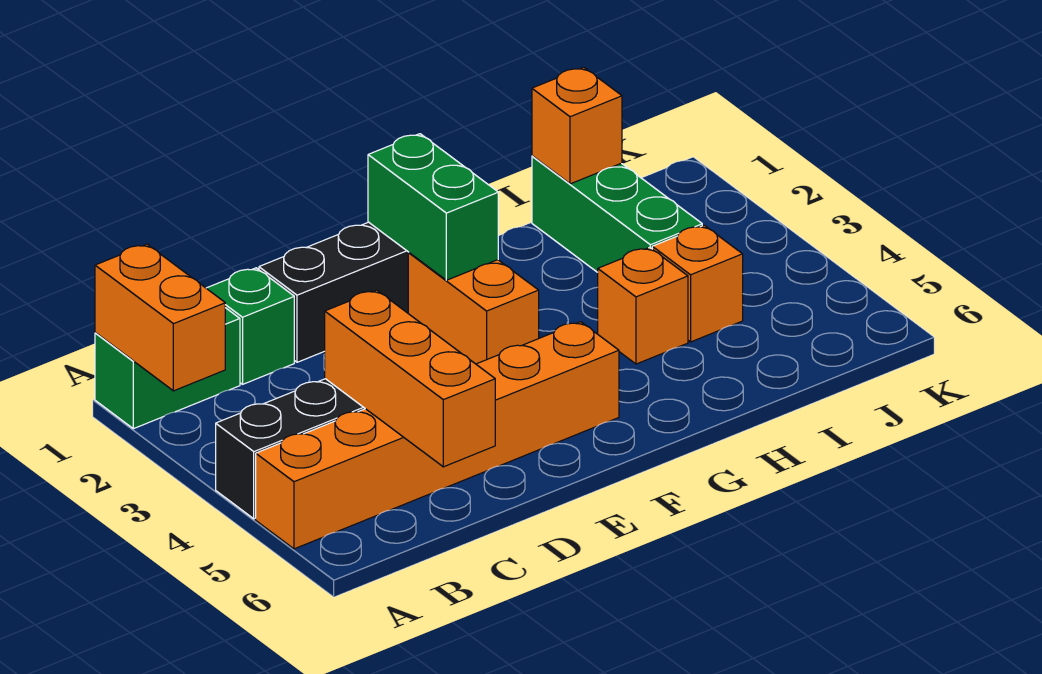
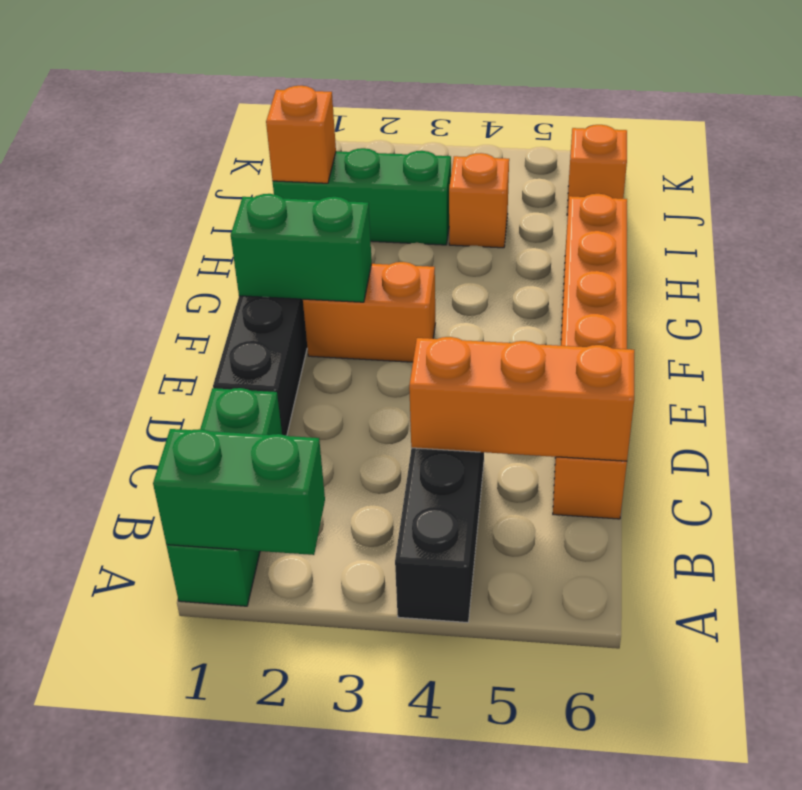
orange 1x2 brick [95,244,225,391] -> green 1x2 brick [153,429,325,555]
orange 1x6 brick [256,322,619,549] -> orange 1x6 brick moved to [553,194,627,519]
orange 1x1 brick [598,247,688,364] -> orange 1x1 brick moved to [567,125,627,215]

